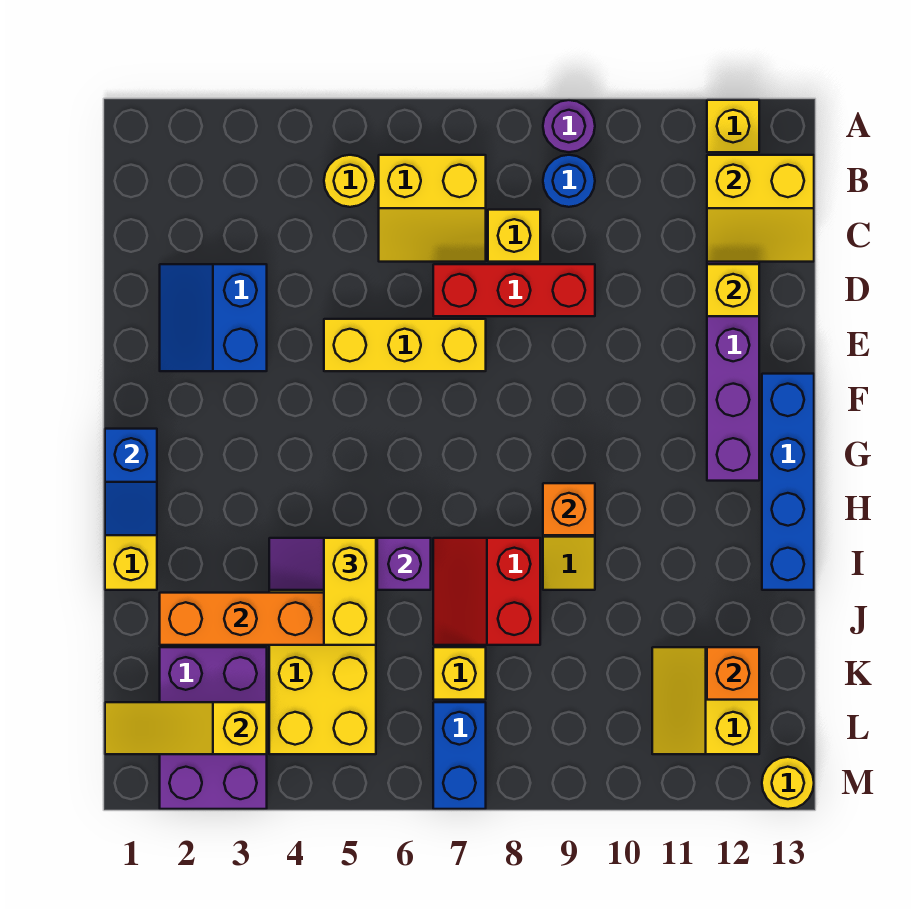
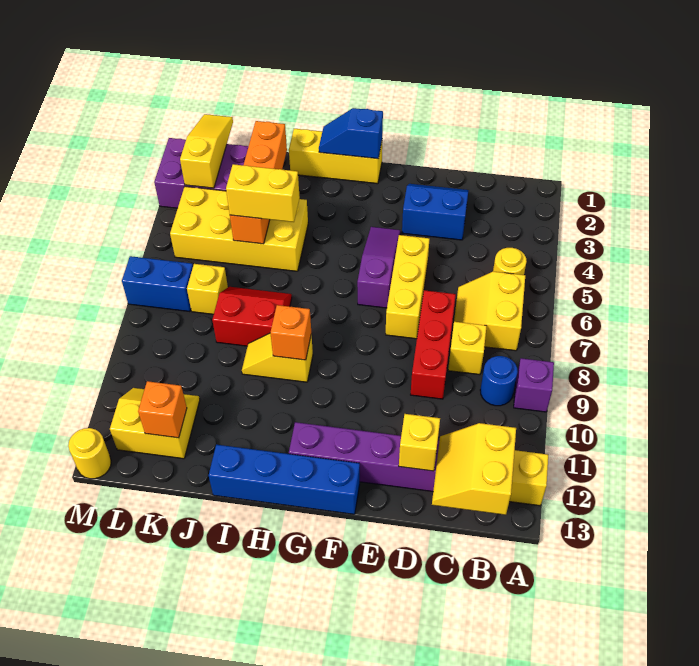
purple 1x1 round brick [543,100,595,152] -> purple 1x1 brick [514,358,554,412]
purple 1x3 slope [269,538,431,590] -> purple 1x3 slope moved to [357,227,400,308]

